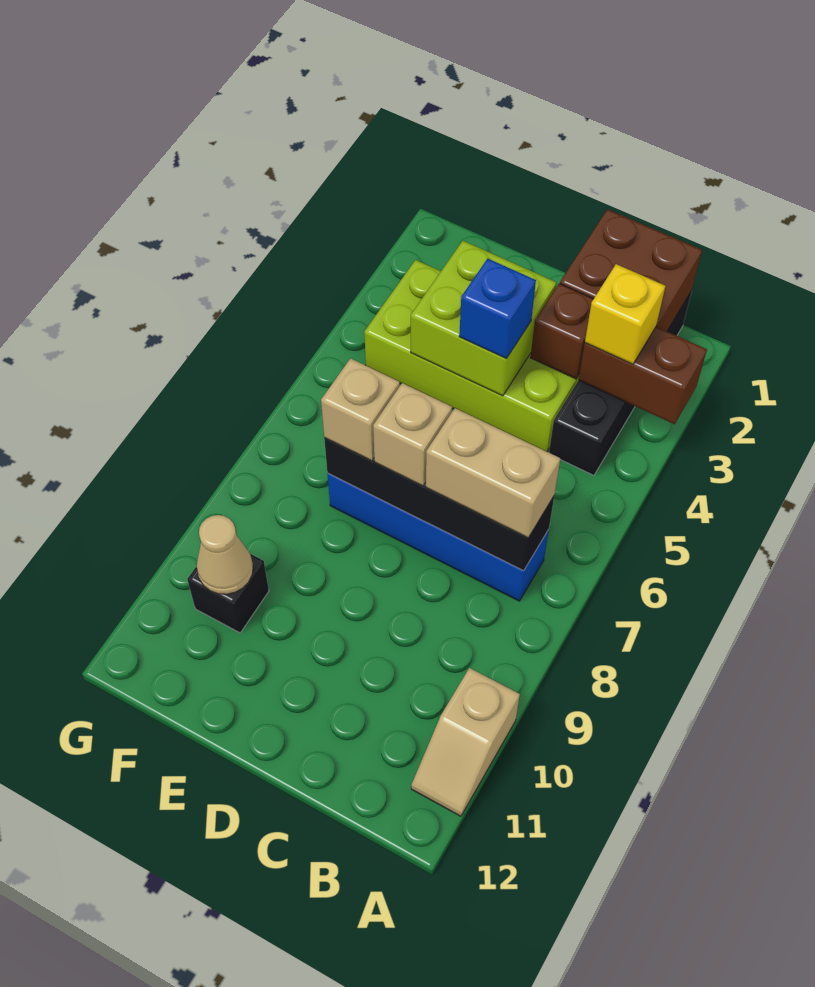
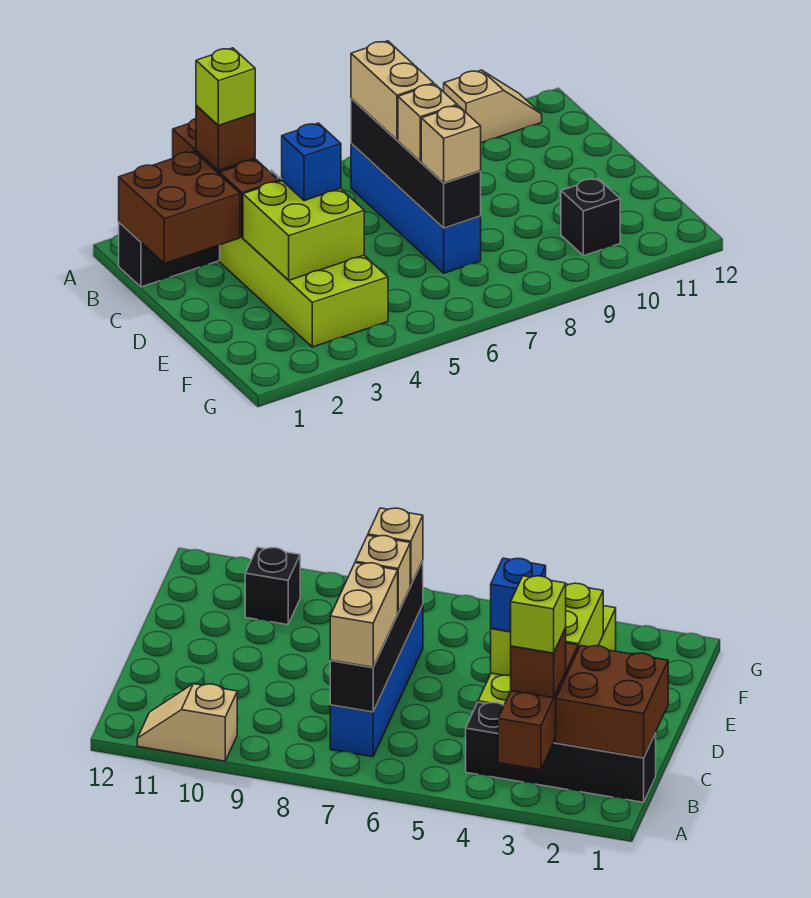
yellow 1x1 brick [585,264,665,364] -> brown 1x1 brick [196,105,255,171]
none -> lime 1x1 brick [196,48,255,125]
tan 1x1 cone [197,515,253,594] -> none

